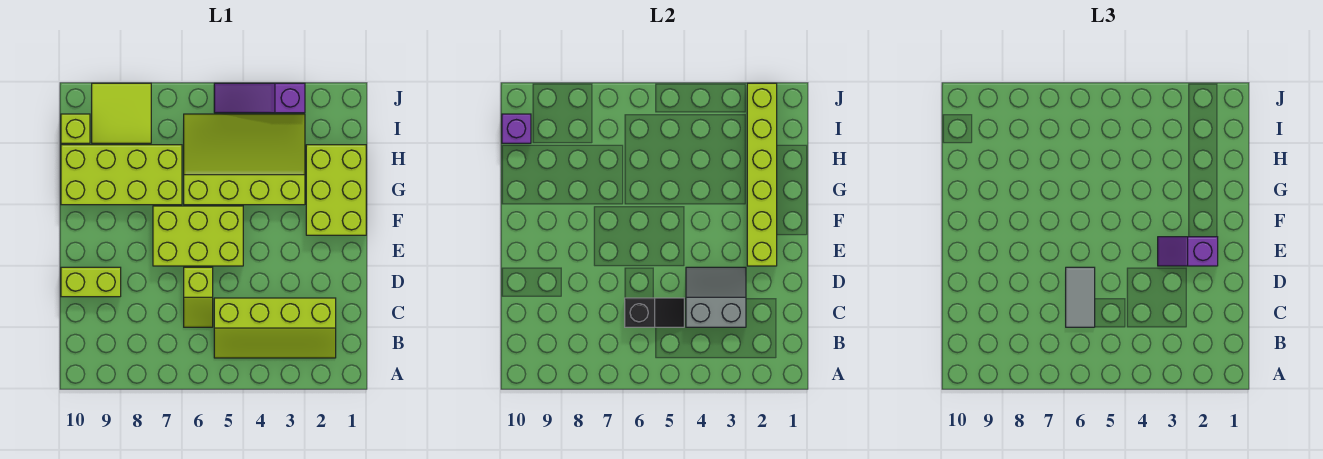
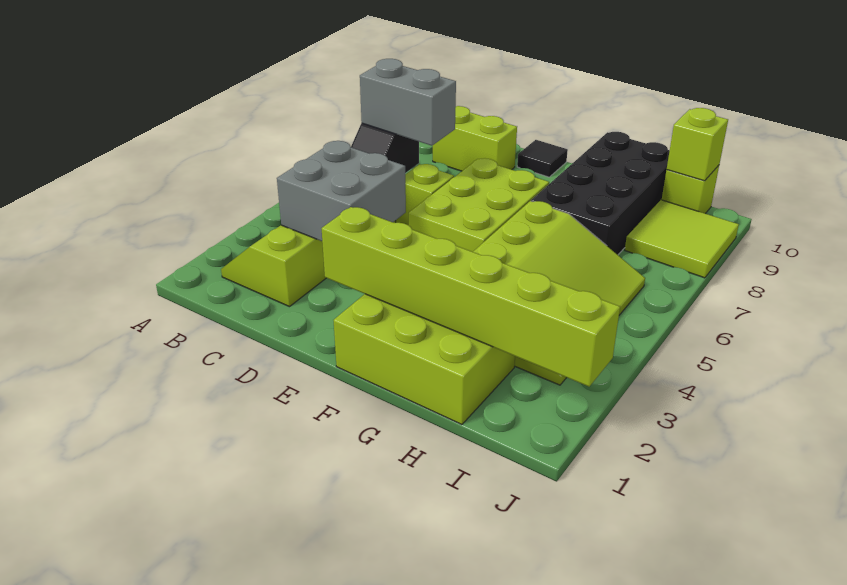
grey 2x2 slope [686,267,746,327] -> grey 2x2 brick [277,141,406,241]
grey 1x2 tile [1066,267,1095,327] -> grey 1x2 brick [360,59,456,146]
lime 1x2 brick [61,267,121,297] -> lime 1x2 brick turned to [433,106,517,171]
purple 1x2 slope [1158,237,1218,266] -> none
none -> black 1x1 tile [517,140,568,177]
lime 2x4 brick [61,145,182,205] -> black 2x4 brick [531,132,670,255]
purple 1x1 brick [502,114,531,143] -> lime 1x1 brick [667,108,728,181]
purple 1x3 slope [214,83,305,113] -> none

